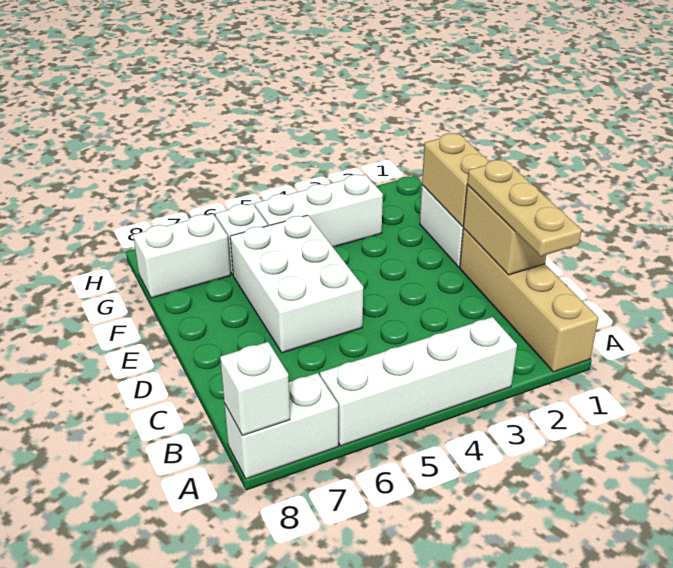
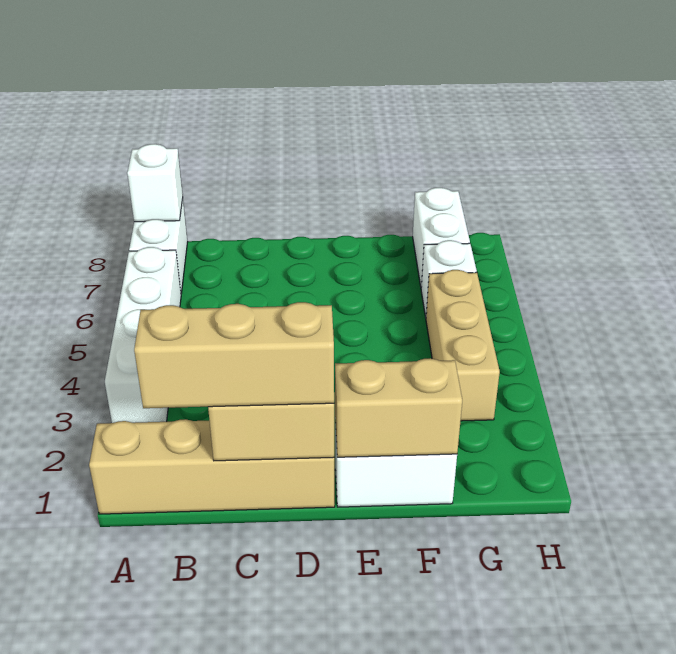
tan 1x3 plate [467,160,582,256] -> tan 1x3 brick [134,302,334,408]
white 2x3 brick [230,215,363,353] -> none
white 1x3 brick [255,174,383,247] -> tan 1x3 brick [426,270,500,421]

